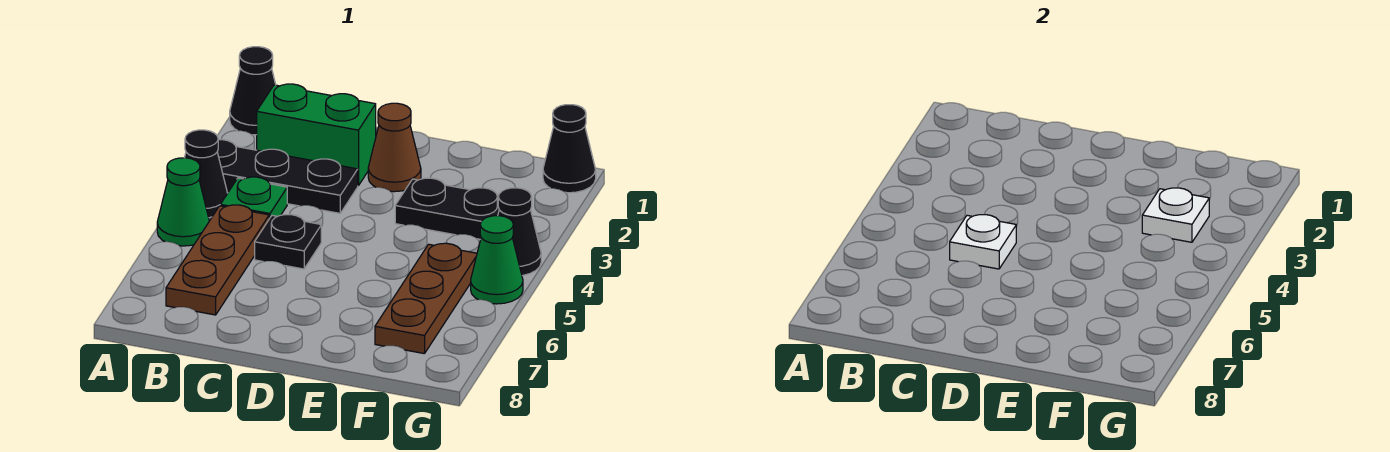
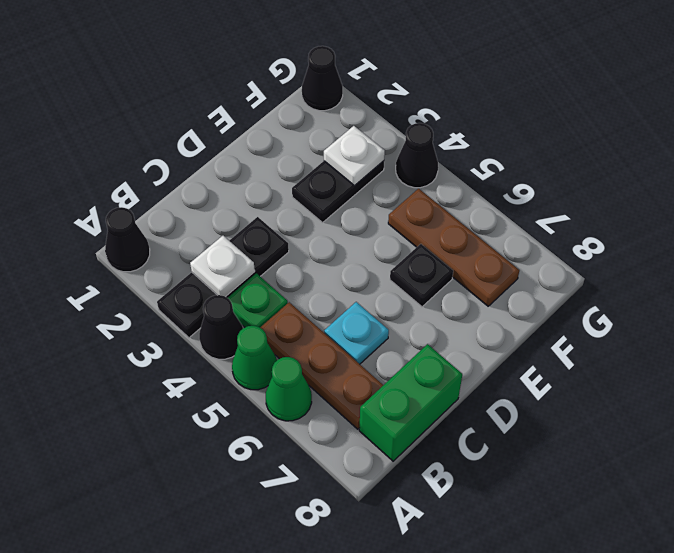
green 1x2 brick [257,84,376,186] -> green 1x2 brick moved to [359,344,462,461]
black 1x1 plate [255,215,321,269] -> black 1x1 plate moved to [390,244,453,307]
white 1x1 plate [950,215,1016,269] -> white 1x1 plate moved to [190,236,255,297]
none -> cyan 1x1 plate [324,302,389,364]
brown 1x1 cone [368,103,421,192] -> none
green 1x1 cone [471,216,523,304] -> green 1x1 cone moved to [266,357,312,421]

